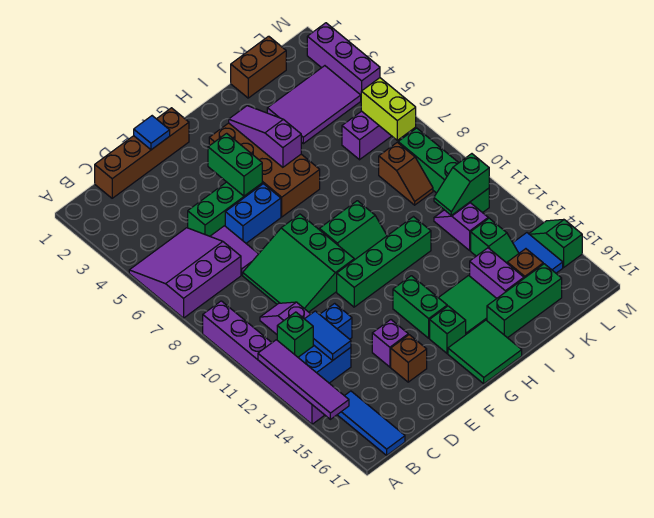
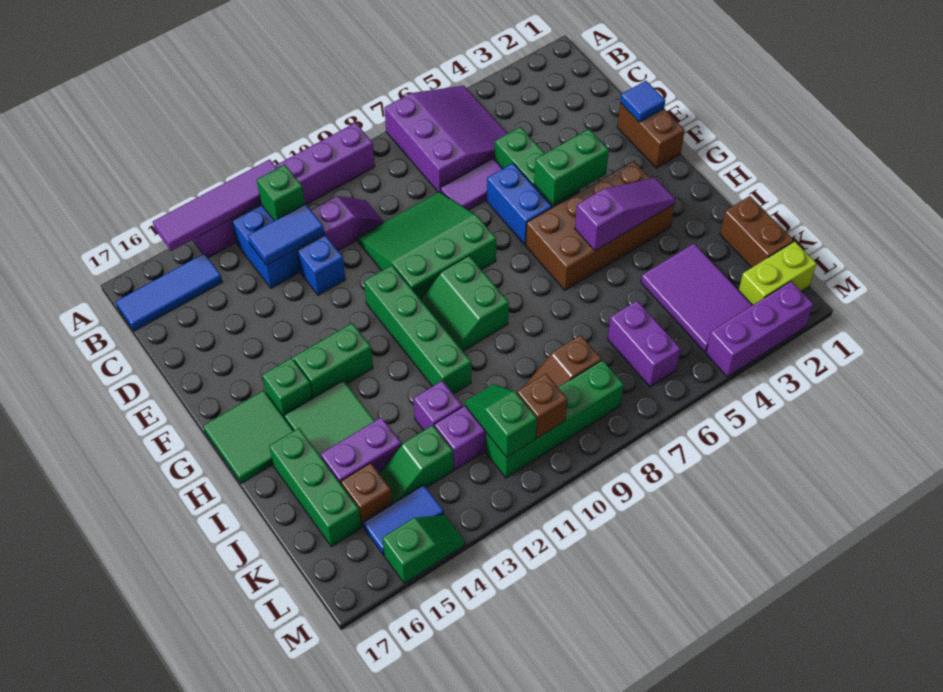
brown 1x4 brick [95,108,189,198] -> brown 1x2 brick [617,103,685,168]
purple 1x1 brick [372,320,408,367] -> purple 1x1 brick moved to [414,381,462,430]
brown 1x1 brick [391,335,427,382] -> brown 1x1 brick moved to [517,374,567,438]
lime 1x2 brick [361,78,416,140] -> lime 1x2 brick moved to [739,241,816,305]

